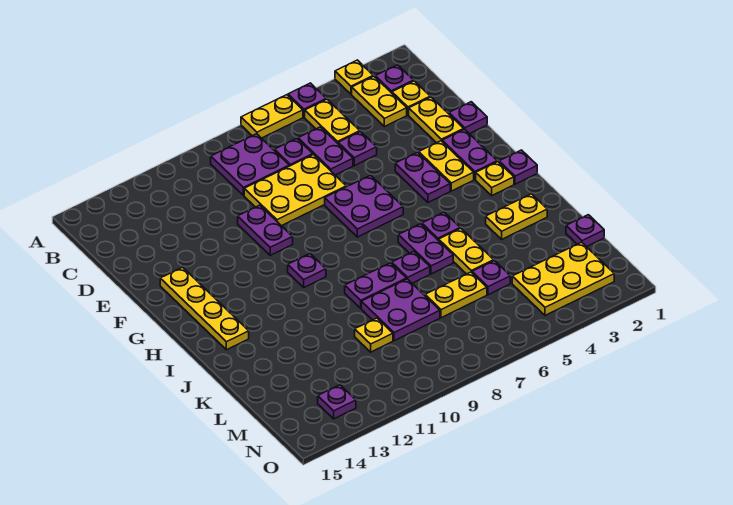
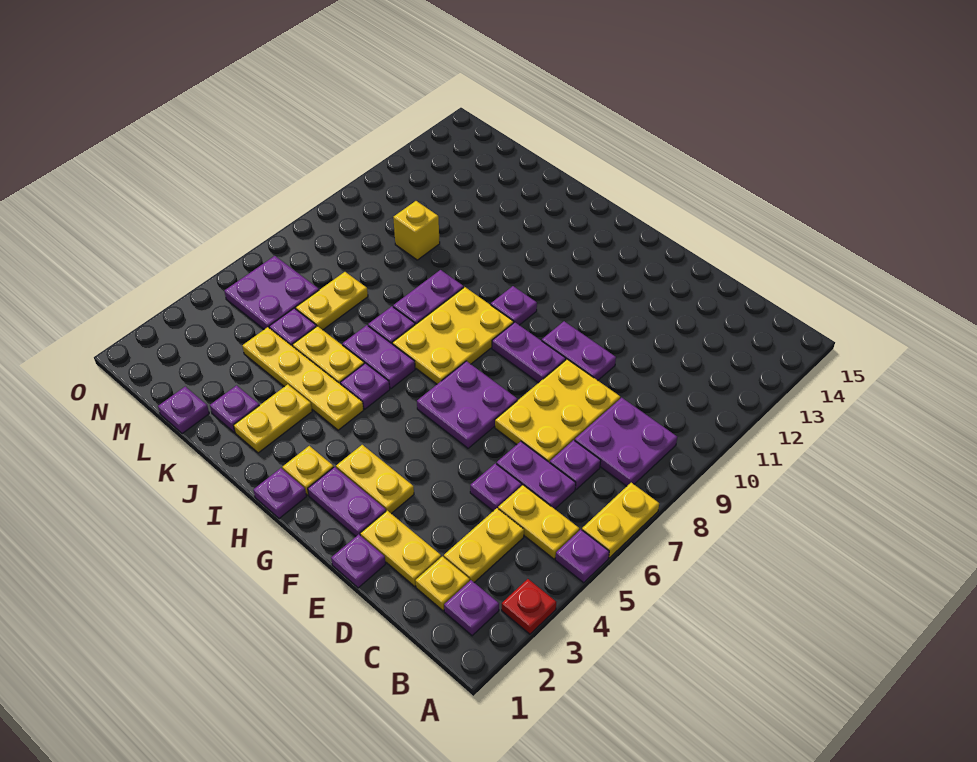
yellow 1x1 plate [335,60,373,94] -> red 1x1 plate [502,579,556,634]
yellow 1x2 plate [352,76,407,127] -> yellow 1x2 plate turned to [444,508,524,582]
purple 1x2 plate [395,152,450,202] -> purple 1x2 plate moved to [492,322,566,383]
yellow 1x4 plate [160,267,249,350] -> yellow 1x4 plate moved to [243,327,364,430]
purple 2x2 plate [361,279,440,341] -> purple 2x2 plate moved to [224,256,319,329]
yellow 1x1 plate [355,318,393,352] -> yellow 1x1 brick [393,201,440,260]
yellow 2x3 plate [512,242,614,315] -> yellow 2x3 plate moved to [392,287,514,384]
purple 1x1 plate [318,385,356,419] -> purple 1x1 plate moved to [210,385,259,433]

